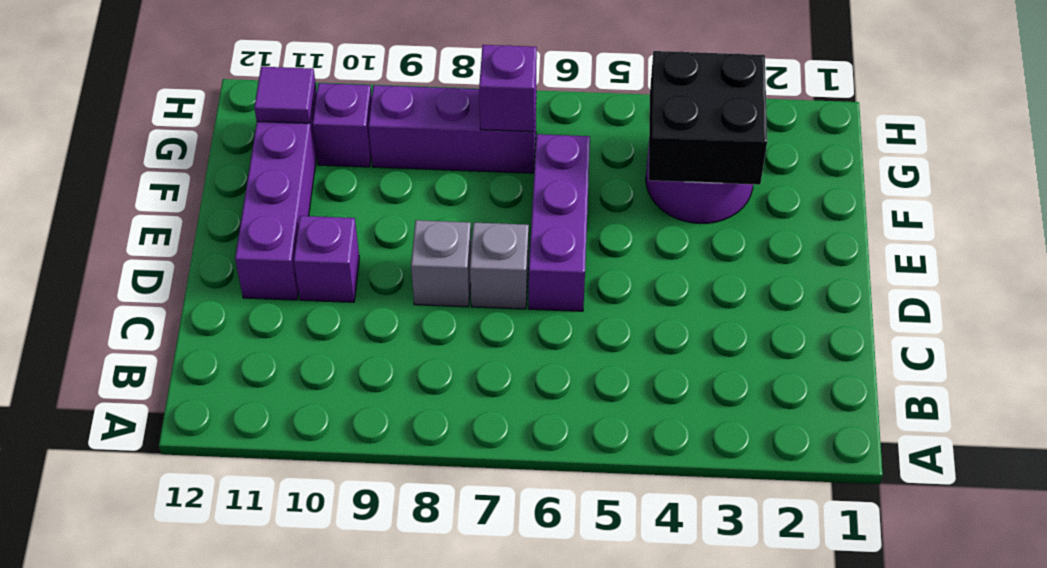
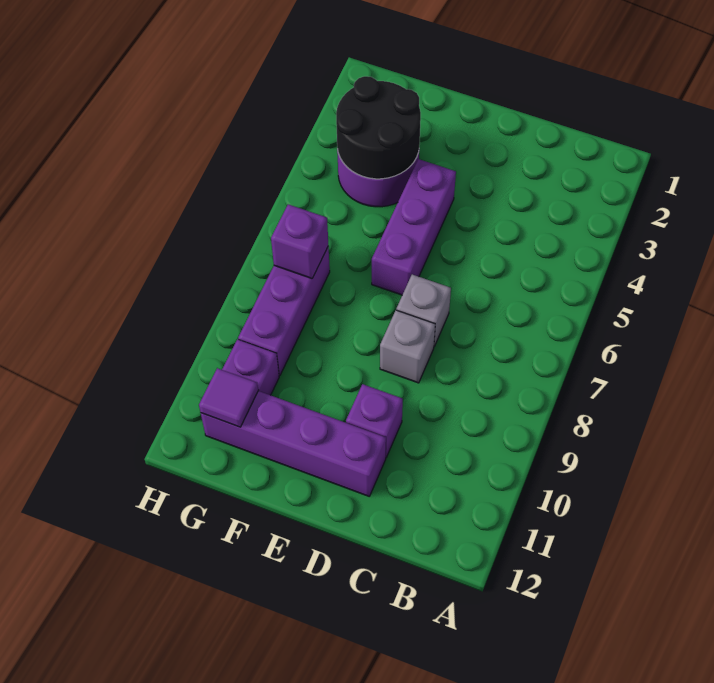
purple 1x3 brick [529,134,590,311] -> purple 1x3 brick turned to [372,159,456,295]
black 2x2 brick [649,51,767,185] -> black 2x2 round brick [336,76,421,179]

